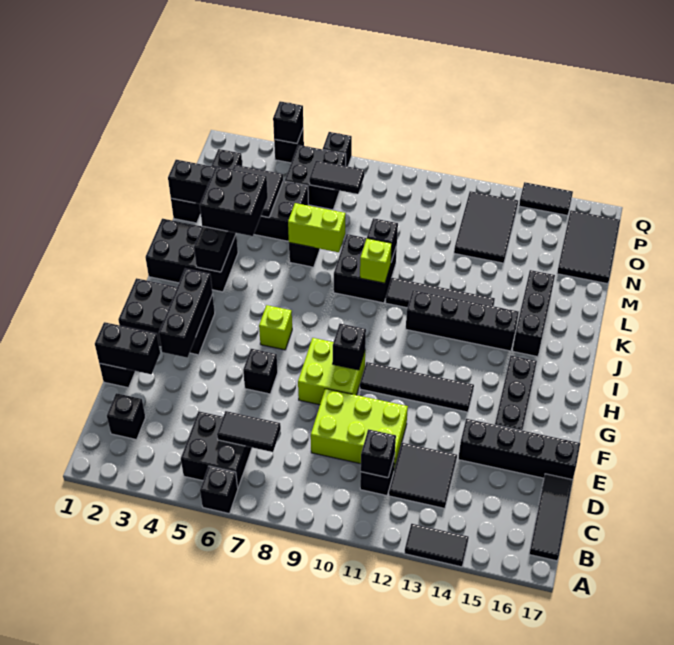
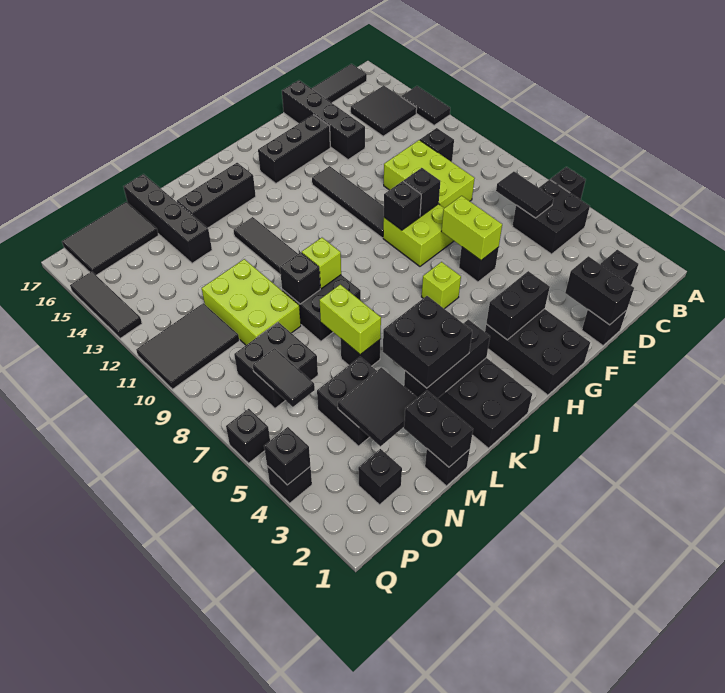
black 1x1 brick [361,429,396,478] -> black 1x1 brick moved to [404,168,440,216]
black 2x2 tile [389,443,457,508] -> black 2x2 tile moved to [351,86,417,136]
black 1x3 brick [159,269,213,358] -> black 1x2 brick [486,271,550,340]
none -> lime 1x2 brick [441,196,502,260]
black 1x4 brick [406,290,519,351] -> black 1x4 brick moved to [123,174,212,263]
none -> lime 2x3 brick [202,259,301,345]
black 2x3 tile [454,191,518,263] -> black 2x3 tile moved to [136,303,239,389]
black 2x2 brick [285,145,346,210] -> black 2x2 brick moved to [234,322,318,408]
black 1x2 tile [519,182,573,215] -> black 1x3 tile [70,271,142,338]

